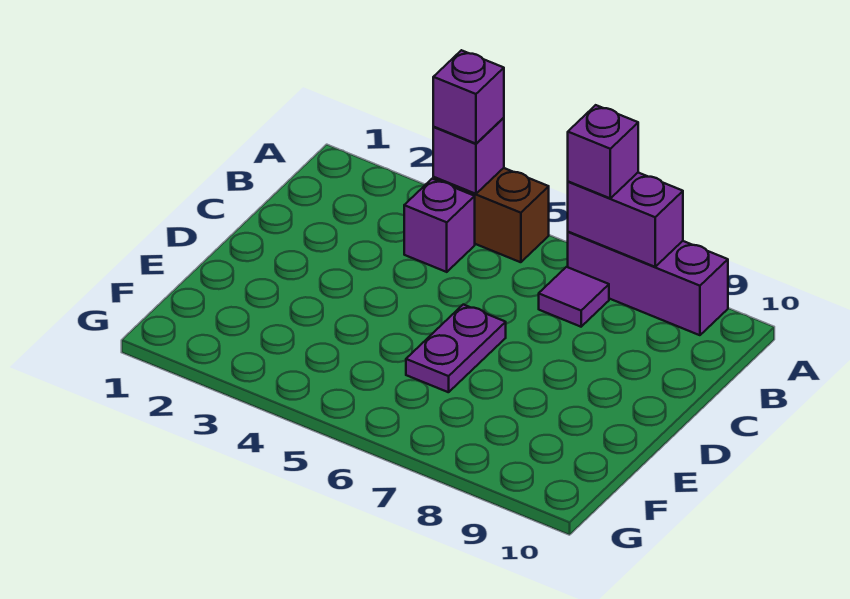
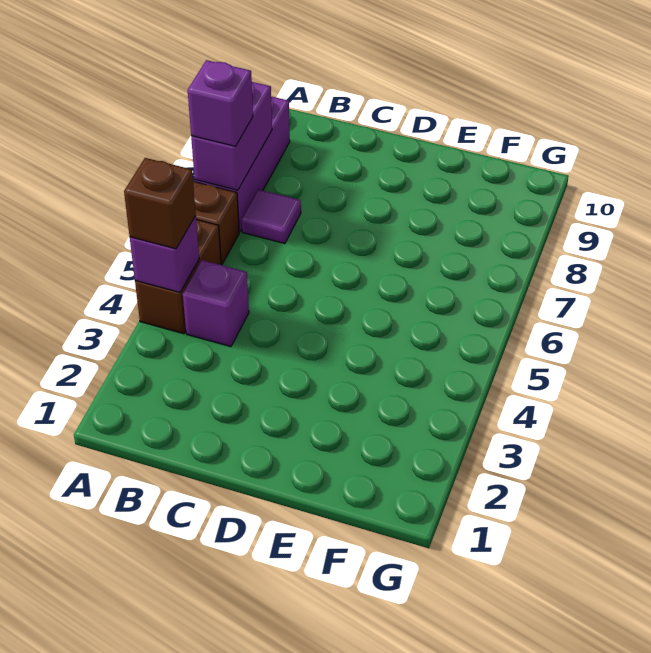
purple 1x1 brick [433,50,504,144] -> brown 1x1 brick [124,158,196,249]
none -> brown 1x1 brick [193,182,239,265]
purple 1x2 plate [406,305,506,392] -> none

